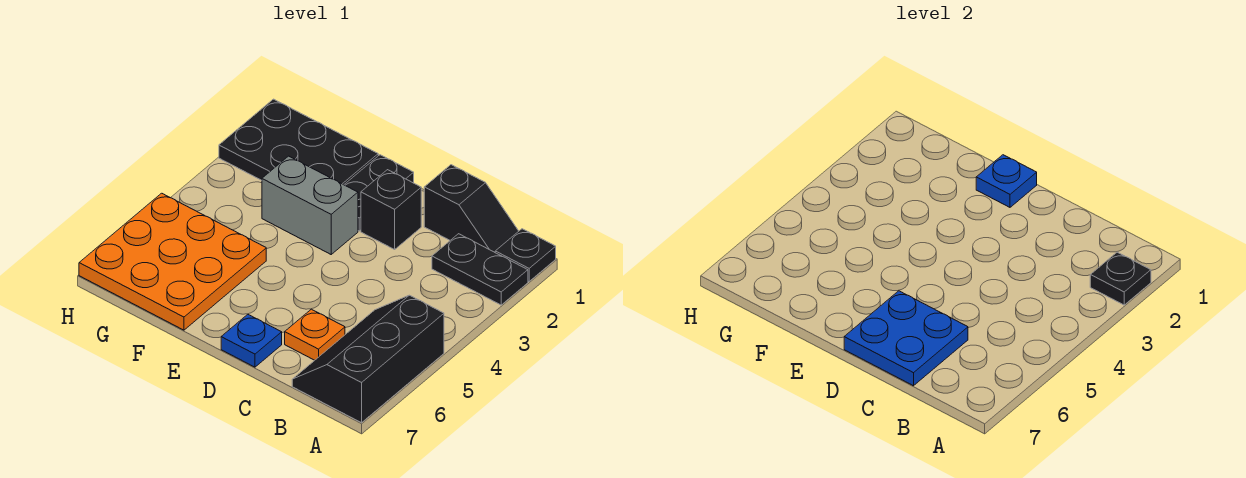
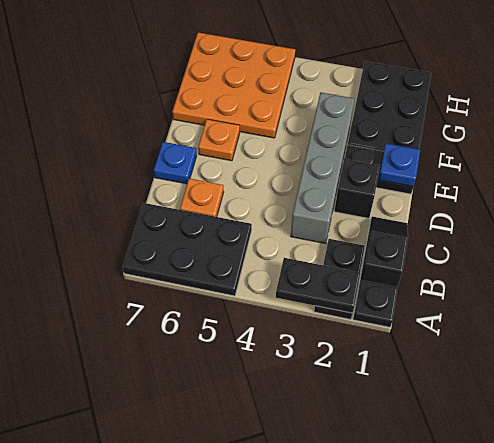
black 1x1 plate [1090,252,1151,305] -> black 1x2 plate [276,258,360,313]
black 2x3 slope [292,295,444,423] -> black 2x3 plate [123,203,252,296]
black 1x2 slope [424,165,519,252] -> black 1x2 slope turned to [360,216,408,287]
blue 2x2 plate [844,291,968,386] -> none
grey 1x2 brick [262,156,358,254] -> grey 1x4 brick [291,93,354,244]
none -> orange 1x1 plate [198,119,240,161]

